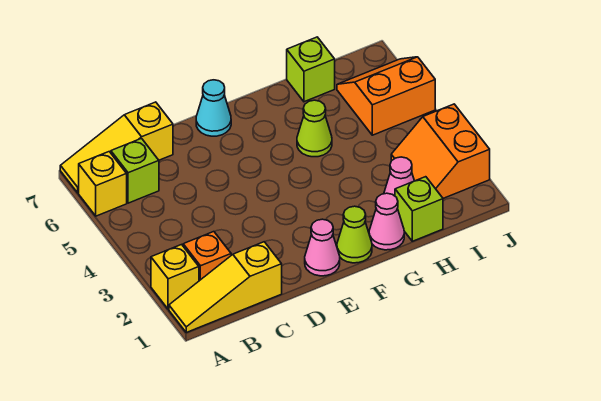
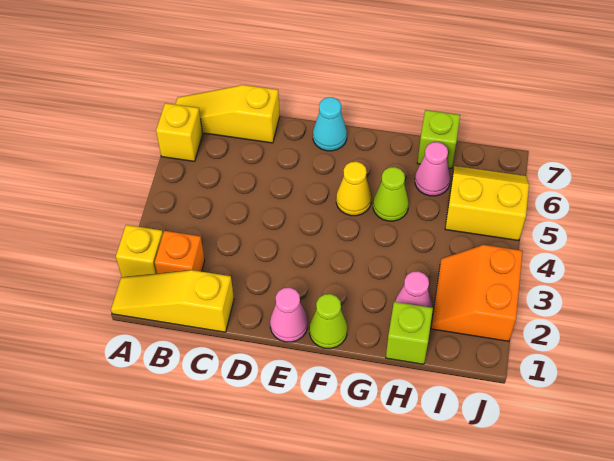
lime 1x1 brick [111,138,159,203] -> none
none -> yellow 1x1 cone [336,162,372,216]
pink 1x1 cone [369,193,404,250] -> pink 1x1 cone moved to [415,142,450,196]
orange 2x2 slope [337,57,435,135] -> yellow 2x2 slope [445,166,529,241]

